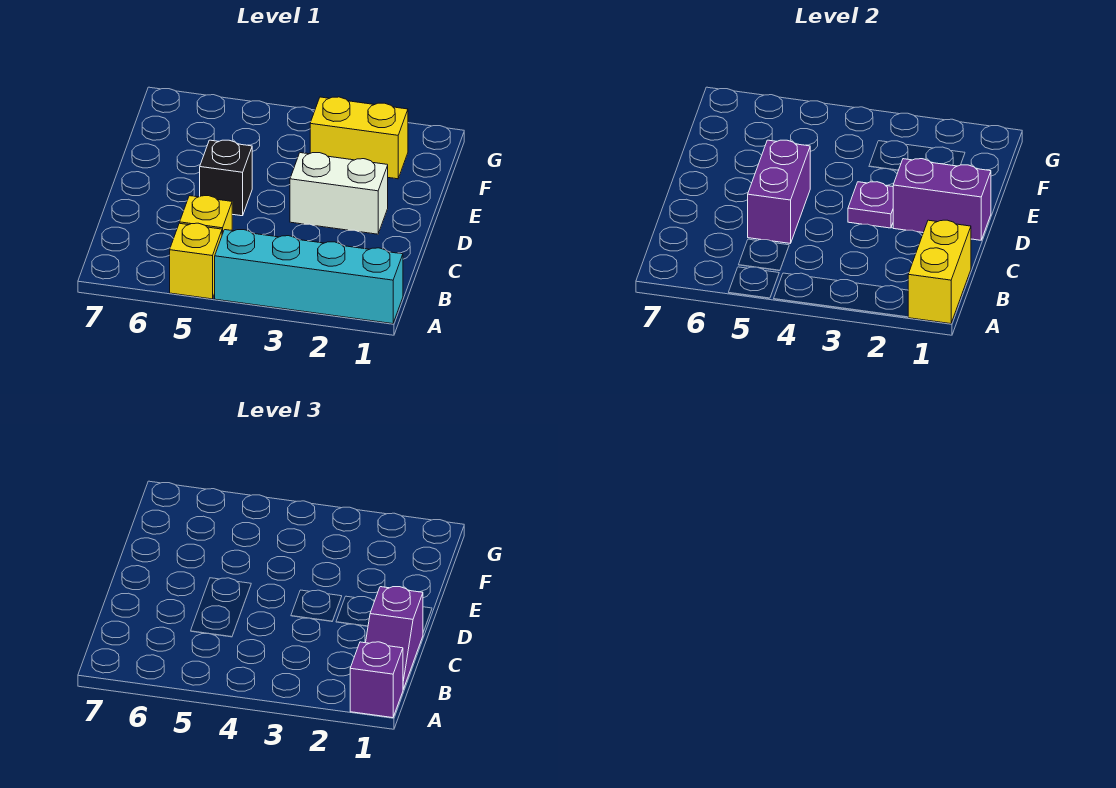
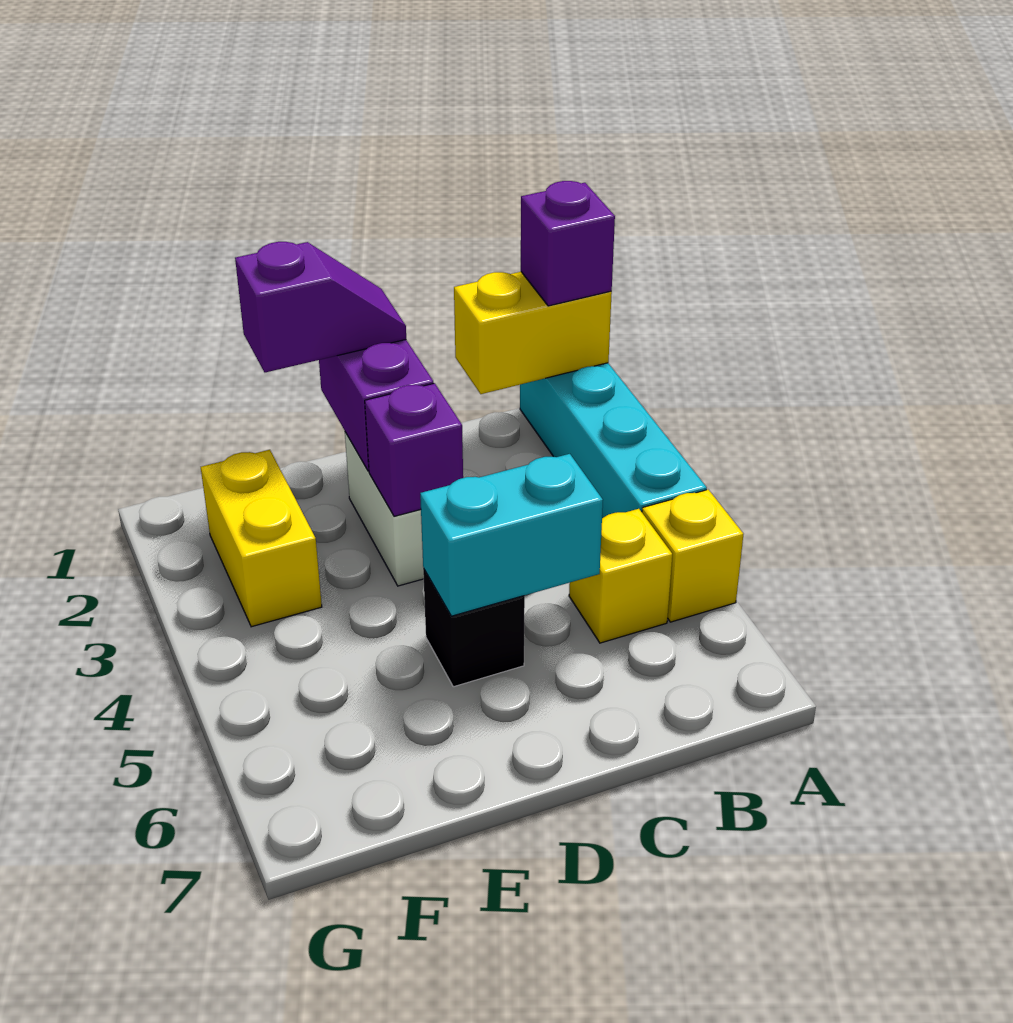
purple 1x2 slope [366,587,423,689] -> purple 1x2 slope moved to [235,242,406,372]
purple 1x2 brick [748,140,810,243] -> cyan 1x2 brick [420,454,603,616]
purple 1x1 plate [848,182,893,228] -> purple 1x1 brick [365,383,463,516]

